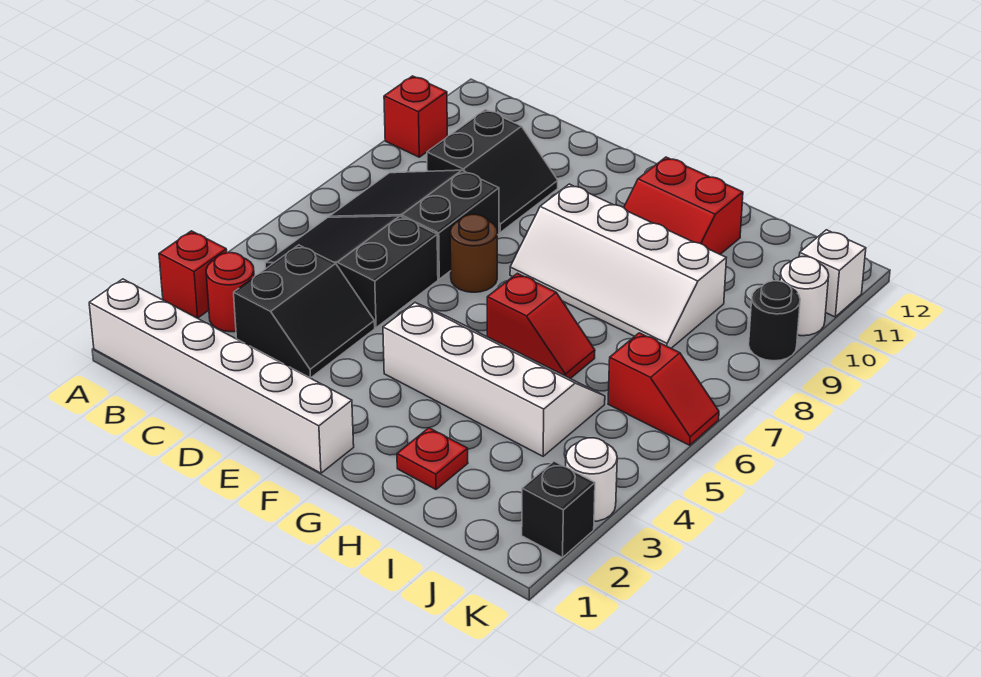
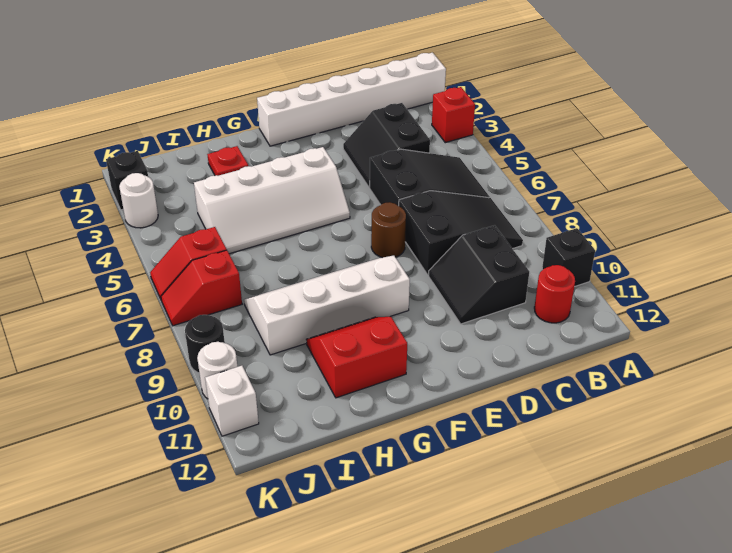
red 1x1 brick [384,76,447,157] -> black 1x1 brick [542,228,595,287]
red 1x1 round brick [206,253,254,332] -> red 1x1 round brick moved to [534,265,575,323]
red 1x2 slope [487,273,595,379] -> red 1x2 slope moved to [161,250,242,326]

